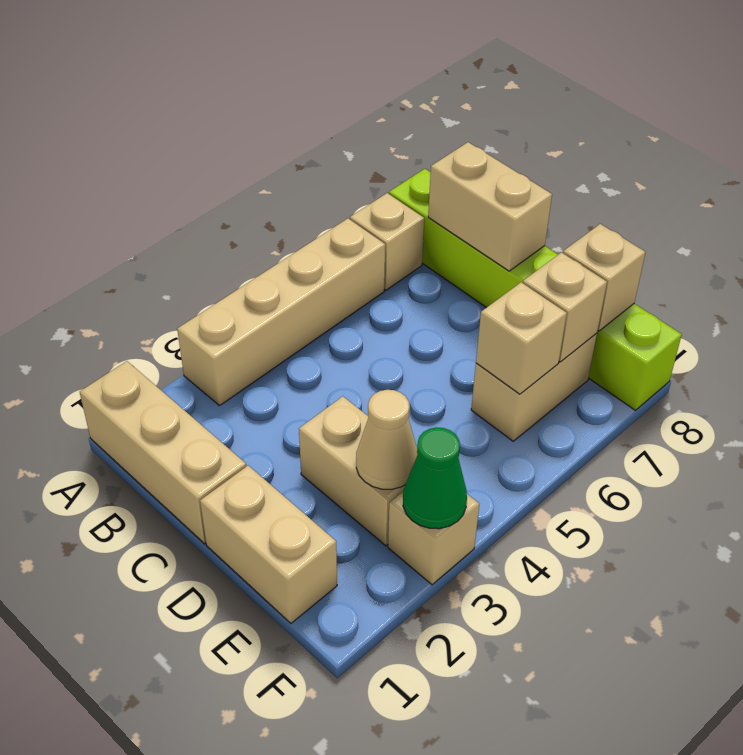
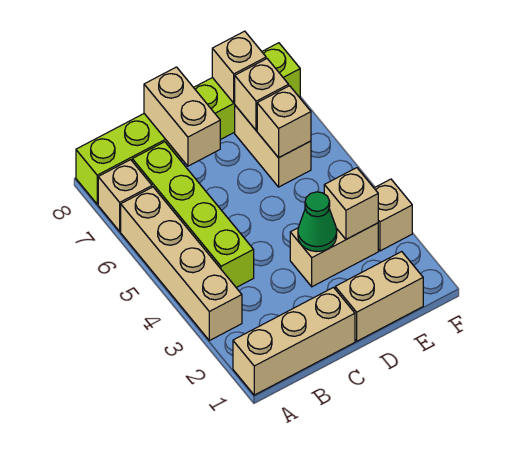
none -> lime 1x4 brick [132,142,254,287]
tan 1x2 brick [428,142,552,271] -> tan 1x2 brick turned to [144,67,220,166]
tan 1x1 cone [356,390,417,489] -> tan 1x1 brick [324,168,378,239]
green 1x1 cone [403,427,467,529] -> green 1x1 cone moved to [298,192,337,252]

